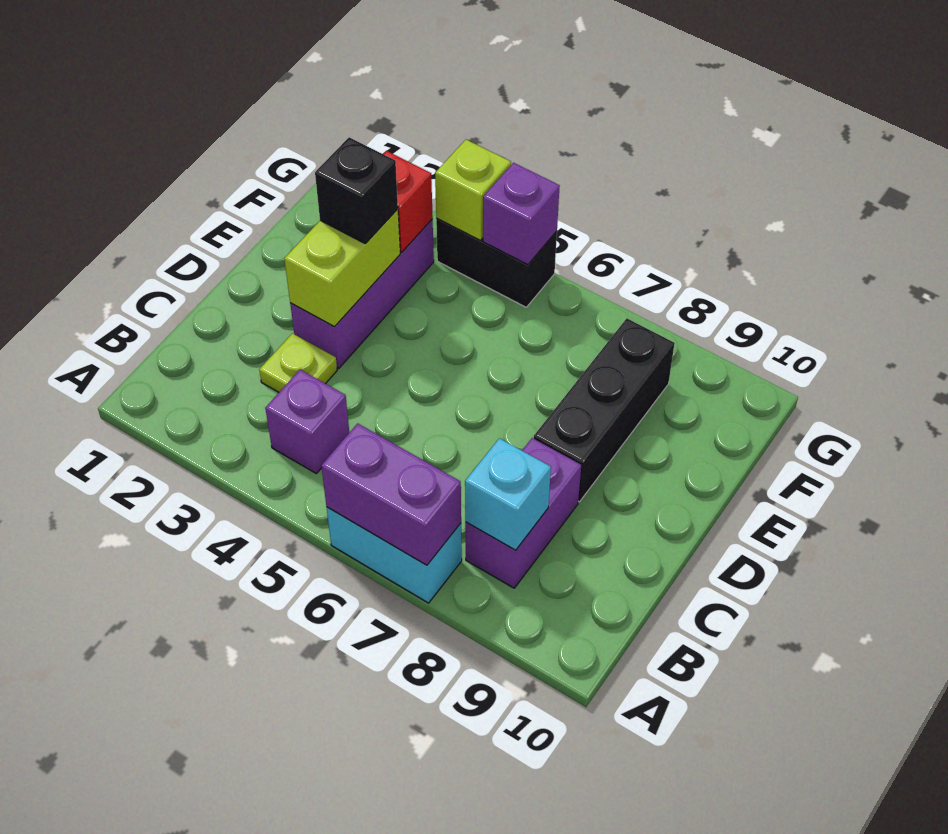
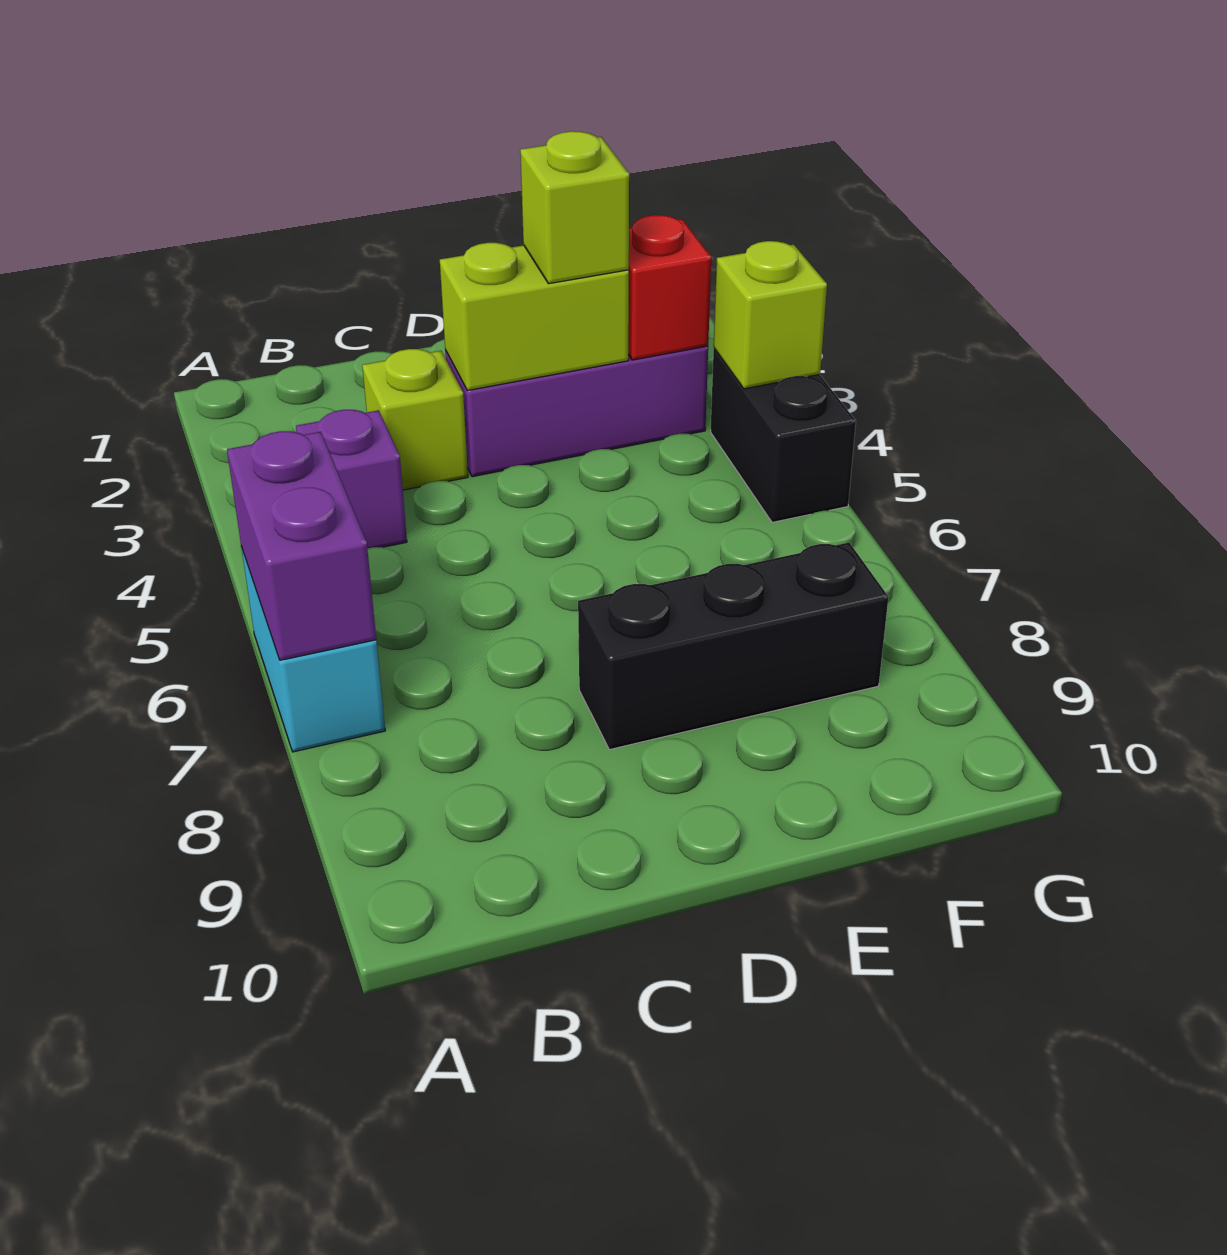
purple 1x2 brick [465,438,581,588] -> none
cyan 1x1 brick [465,438,551,550] -> none
lime 1x1 plate [259,333,337,392] -> lime 1x1 brick [362,349,468,490]
black 1x1 brick [315,137,398,243] -> lime 1x1 brick [520,131,629,284]
purple 1x1 brick [483,163,560,265] -> none

